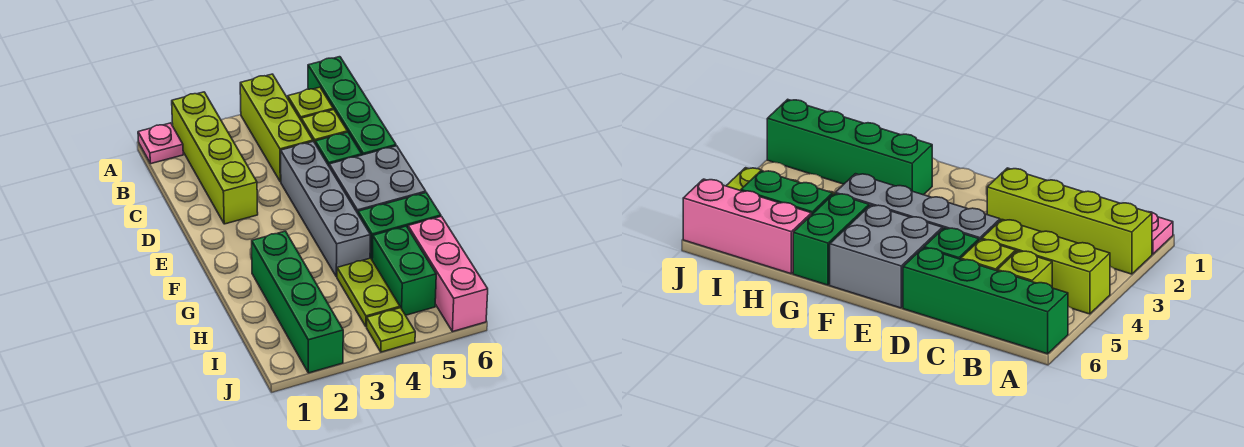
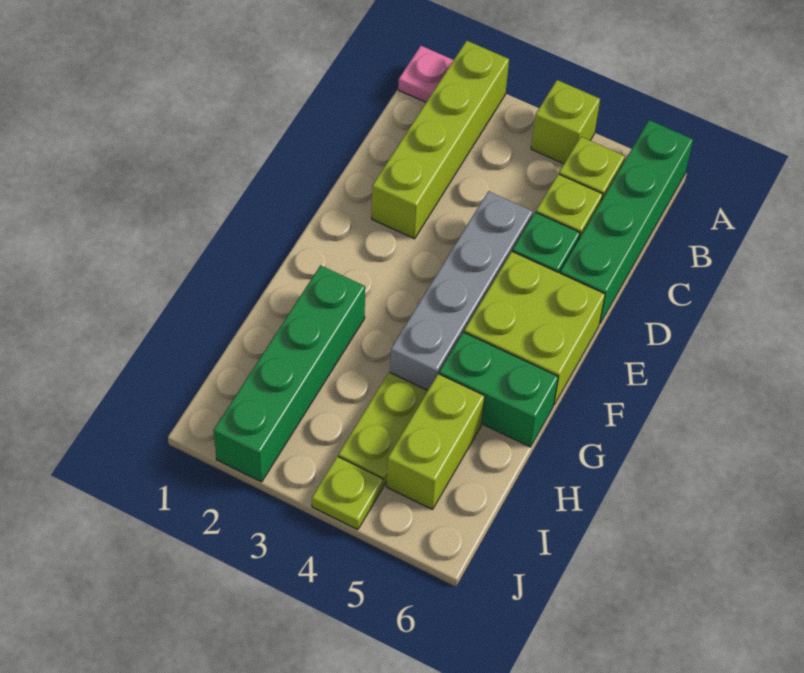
lime 1x3 brick [240,74,313,182] -> lime 1x1 brick [531,80,600,164]
grey 2x2 brick [329,146,426,213] -> lime 2x2 brick [464,251,605,405]
green 1x2 brick [372,226,436,315] -> lime 1x2 brick [386,374,485,510]
pink 1x3 brick [408,216,488,332] -> none

